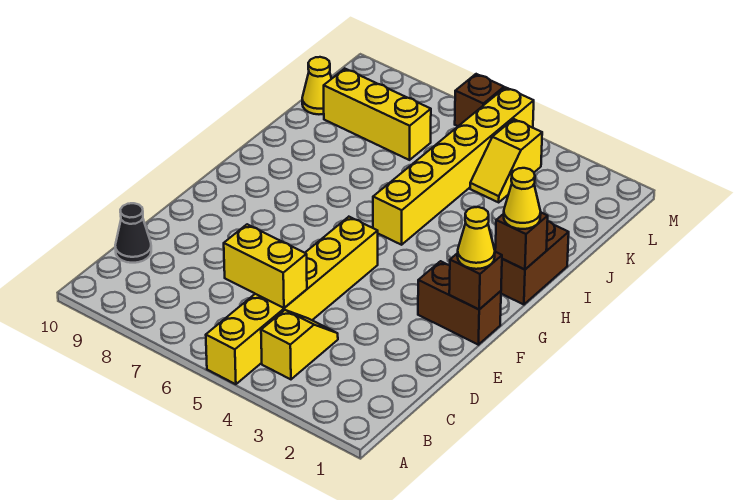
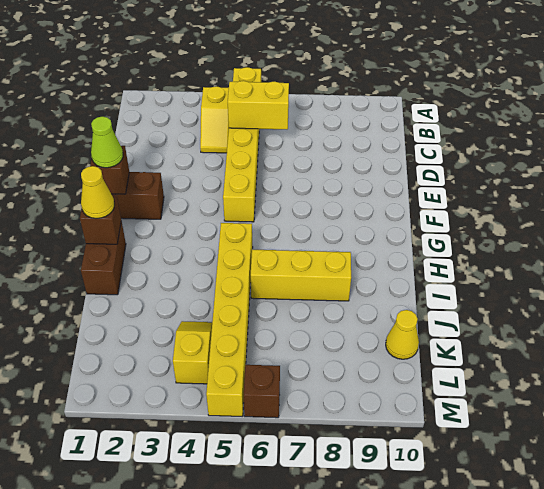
black 1x1 cone [115,203,151,263] -> none
yellow 1x1 cone [457,207,495,269] -> lime 1x1 cone [91,116,123,168]
yellow 1x3 brick [324,69,431,160] -> yellow 1x3 brick moved to [251,250,351,301]

